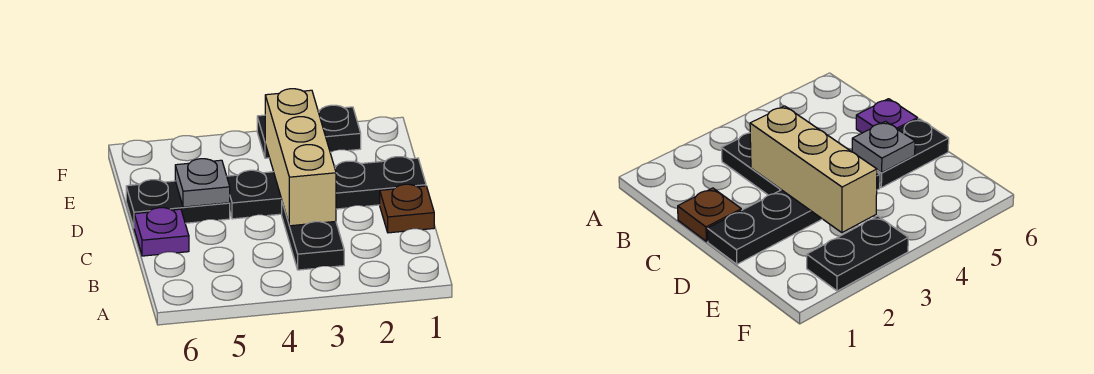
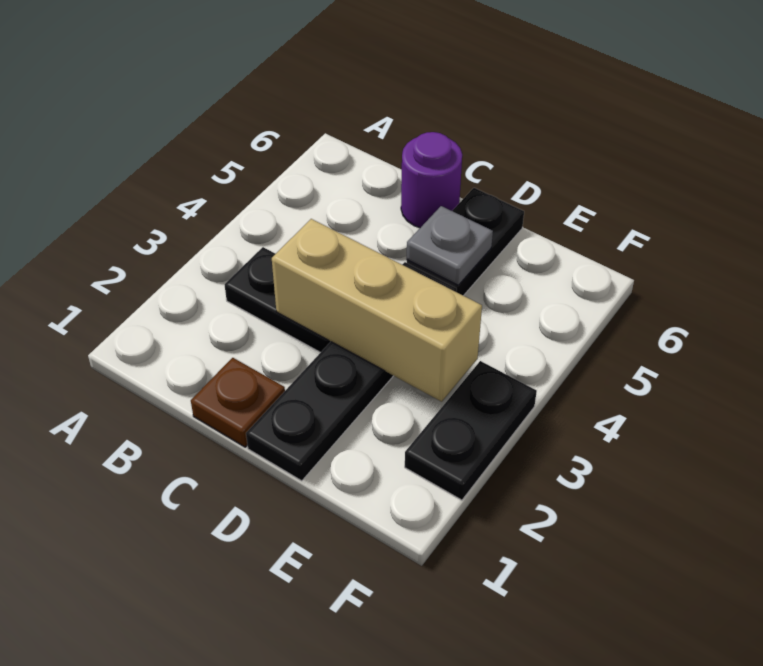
purple 1x1 plate [134,208,189,256] -> purple 1x1 round brick [401,132,462,228]

